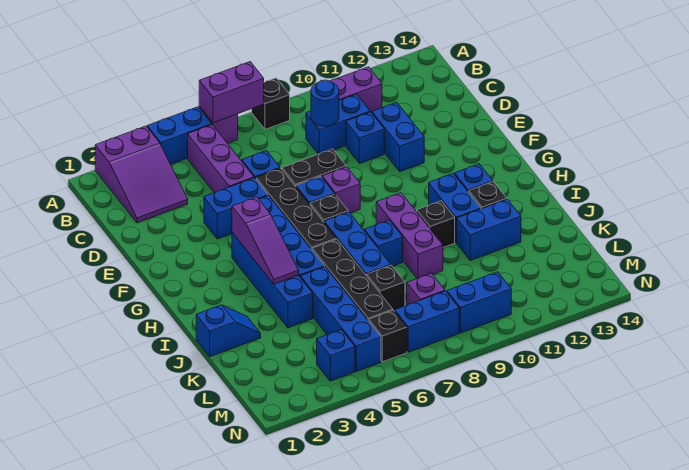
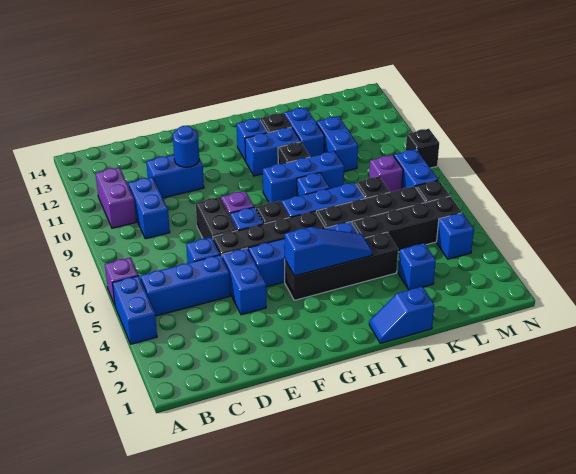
purple 2x3 slope [95,126,188,223] -> none
purple 1x2 brick [199,62,264,123] -> none
black 1x1 brick [252,78,290,129] -> black 1x1 brick moved to [406,129,439,168]
purple 1x3 brick [188,125,254,193] -> blue 1x3 brick [140,255,230,316]
blue 1x1 round brick [311,80,339,126] -> blue 1x1 round brick moved to [173,126,199,167]
blue 1x1 brick [346,112,384,164] -> blue 1x1 brick moved to [398,243,436,290]
blue 1x4 brick [232,232,313,328] -> black 1x4 brick [285,232,398,300]
purple 1x3 slope [232,197,299,284] -> blue 1x3 slope [285,227,373,276]
purple 1x3 brick [376,193,443,278] -> blue 1x3 brick [263,151,344,202]
blue 1x2 slope [196,305,261,357] -> blue 1x2 slope turned to [369,287,434,343]
blue 1x4 brick [300,267,381,371] -> black 1x4 brick [352,196,462,252]
blue 1x2 brick [447,272,511,333] -> blue 1x2 brick moved to [317,116,358,172]

